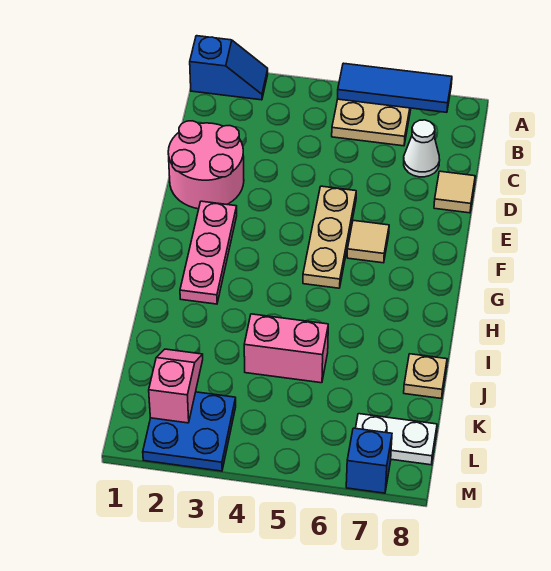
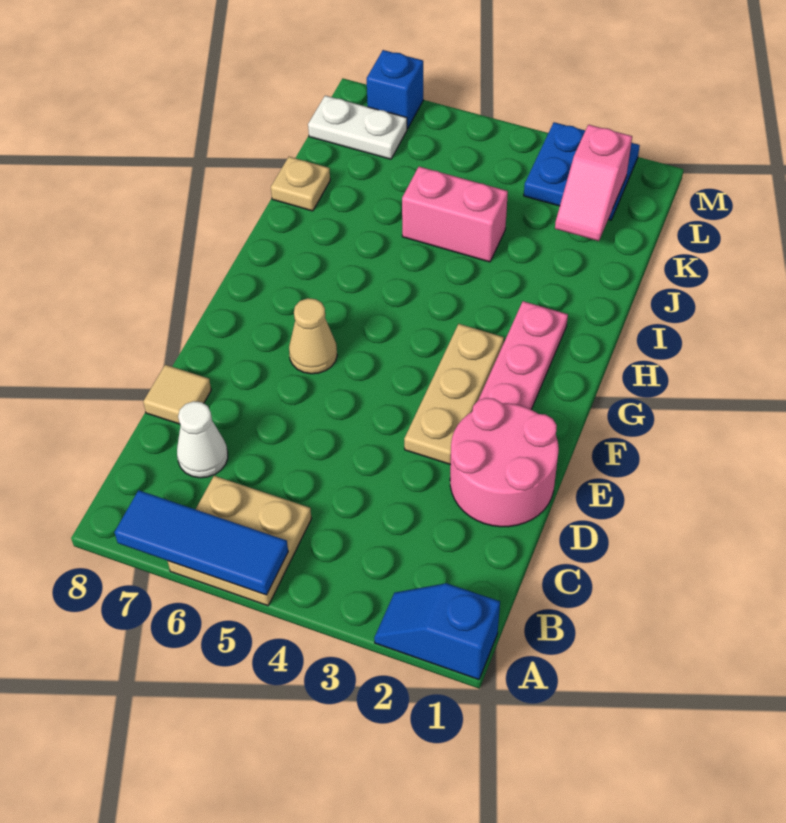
tan 1x3 plate [303,186,356,288] -> tan 1x3 plate moved to [404,324,504,465]
tan 1x1 tile [347,220,389,263] -> tan 1x1 cone [289,298,337,374]

